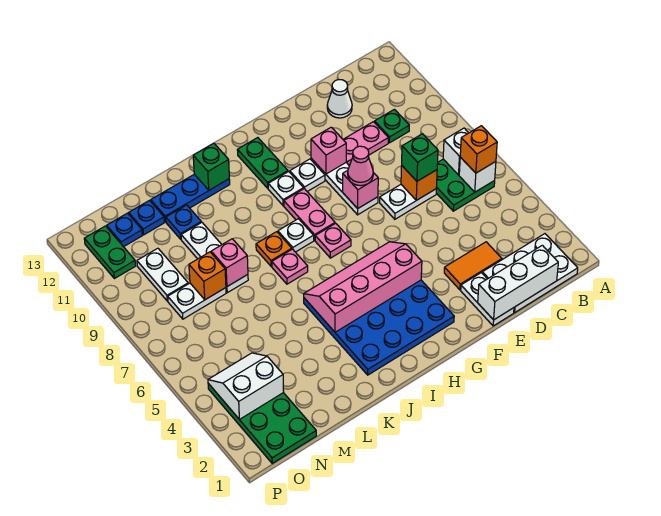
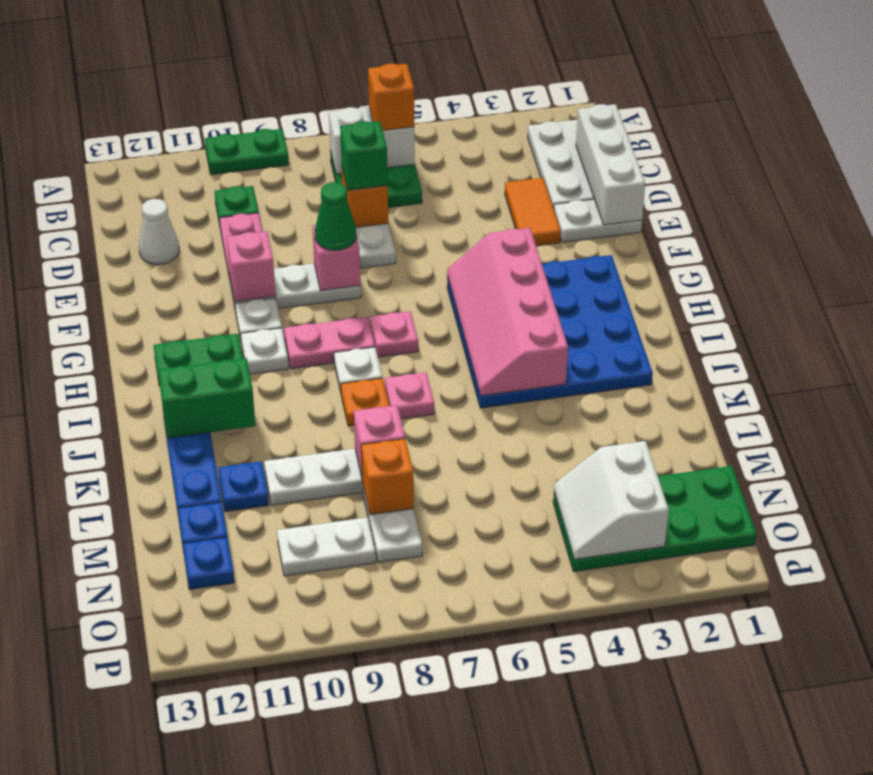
pink 1x1 cone [348,146,373,186] -> green 1x1 cone [315,182,356,250]
green 1x1 brick [193,143,229,190] -> green 1x2 brick [158,358,256,438]
green 1x2 plate [84,226,136,279] -> green 1x2 plate moved to [205,129,289,175]

